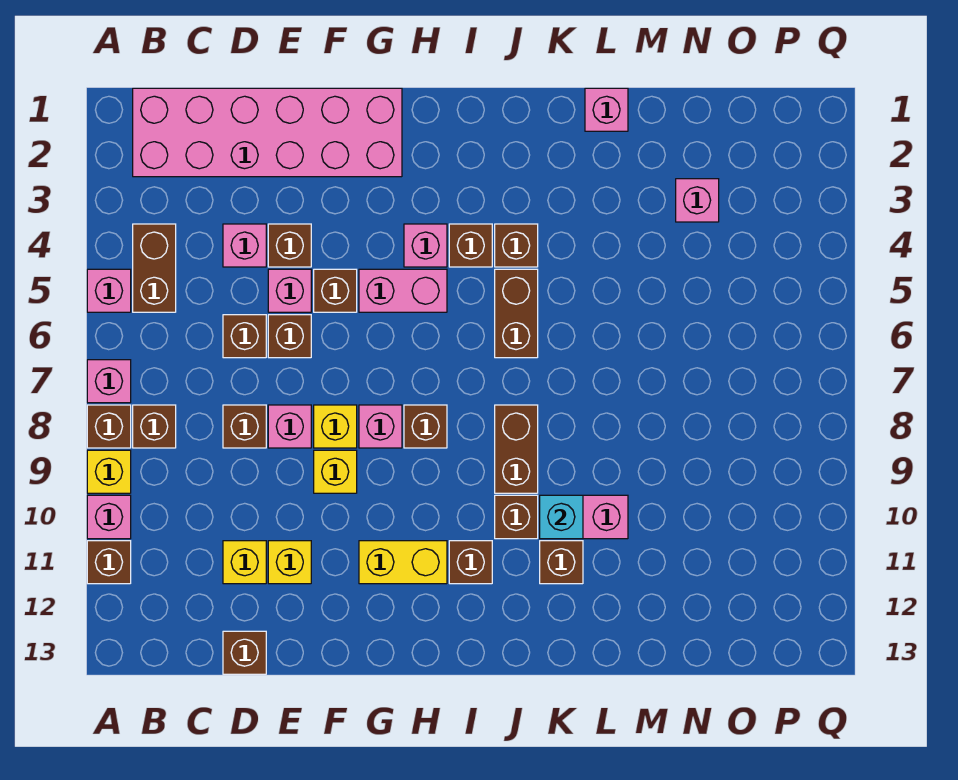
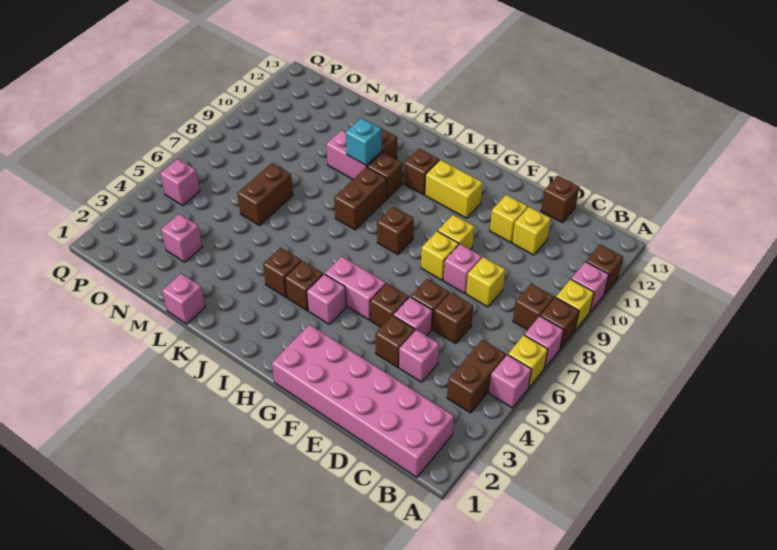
none -> yellow 1x1 brick [508,335,548,388]
brown 1x1 brick [223,405,266,448] -> yellow 1x1 brick [466,257,506,307]
pink 1x1 brick [359,405,402,448] -> pink 1x1 brick moved to [160,159,200,205]
brown 1x2 brick [495,269,538,358] -> brown 1x2 brick moved to [237,163,293,225]

